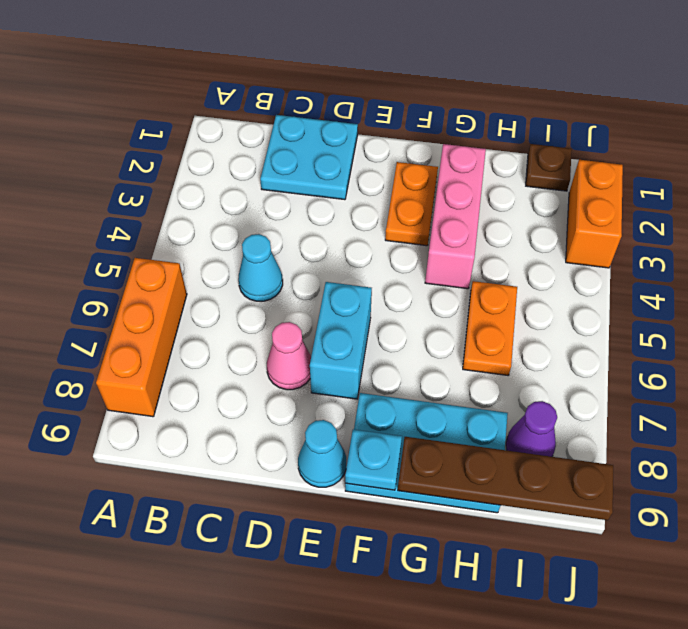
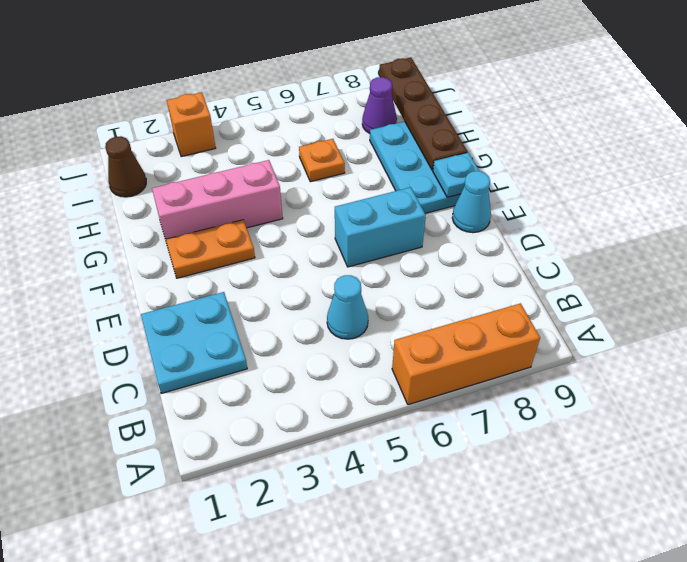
pink 1x1 cone [267,322,311,390] -> none
orange 1x2 plate [463,281,517,375] -> orange 1x1 plate [299,139,345,182]
brown 1x1 plate [526,144,572,191] -> brown 1x1 cone [105,136,146,197]
orange 1x2 brick [566,160,623,268] -> orange 1x1 brick [167,92,216,157]

